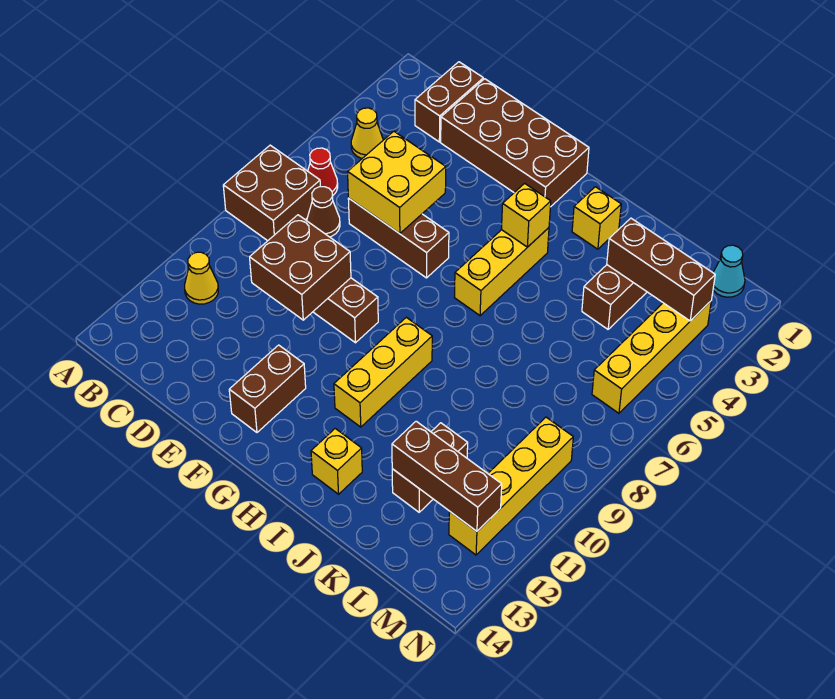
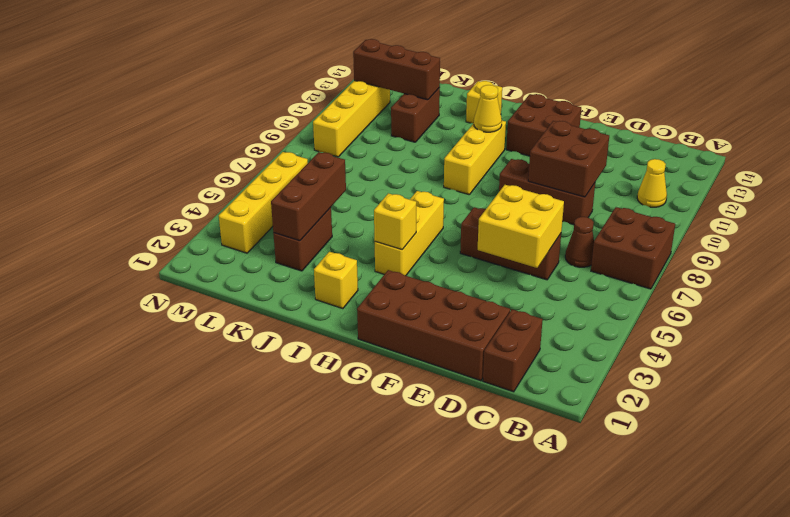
yellow 1x1 cone [351,108,383,158] -> yellow 1x1 cone moved to [474,85,502,132]
red 1x1 cone [308,148,338,196] -> none
brown 1x2 brick [229,345,306,432] -> brown 2x2 brick [506,94,581,156]
brown 1x3 brick [607,218,715,321] -> brown 1x3 brick turned to [271,152,346,241]
cyan 1x1 cone [713,245,745,297] -> none

